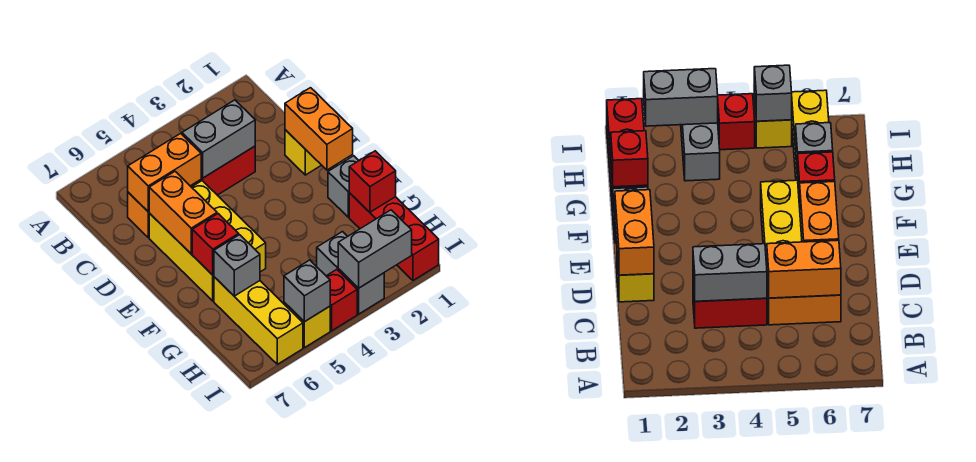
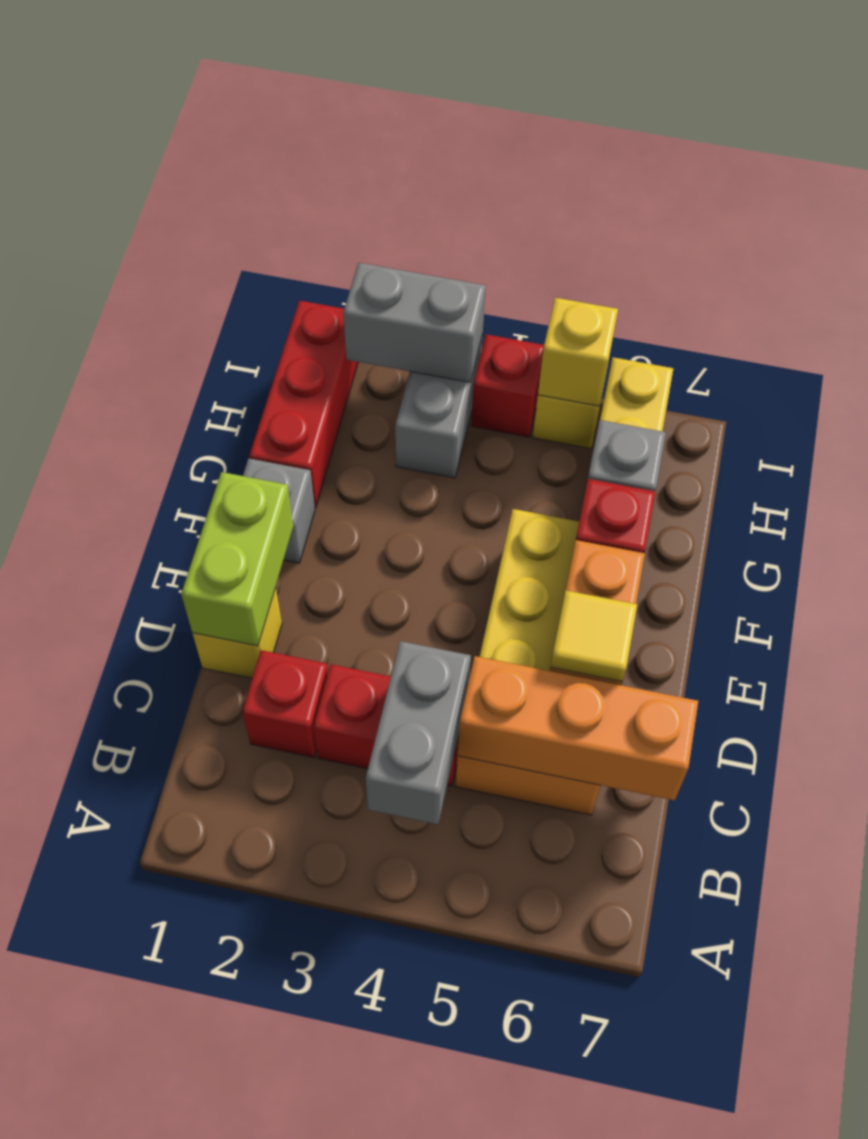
grey 1x2 brick [182,100,255,178] -> grey 1x2 brick turned to [366,641,471,824]
orange 1x2 brick [128,133,201,212] -> orange 1x3 brick [458,656,698,800]
orange 1x2 brick [285,88,353,170] -> lime 1x2 brick [181,472,293,646]
none -> yellow 1x1 tile [551,590,637,682]
red 1x1 brick [349,151,396,212] -> red 1x1 brick moved to [242,650,328,758]
grey 1x1 brick [284,260,330,322] -> yellow 1x1 brick [538,298,618,406]

